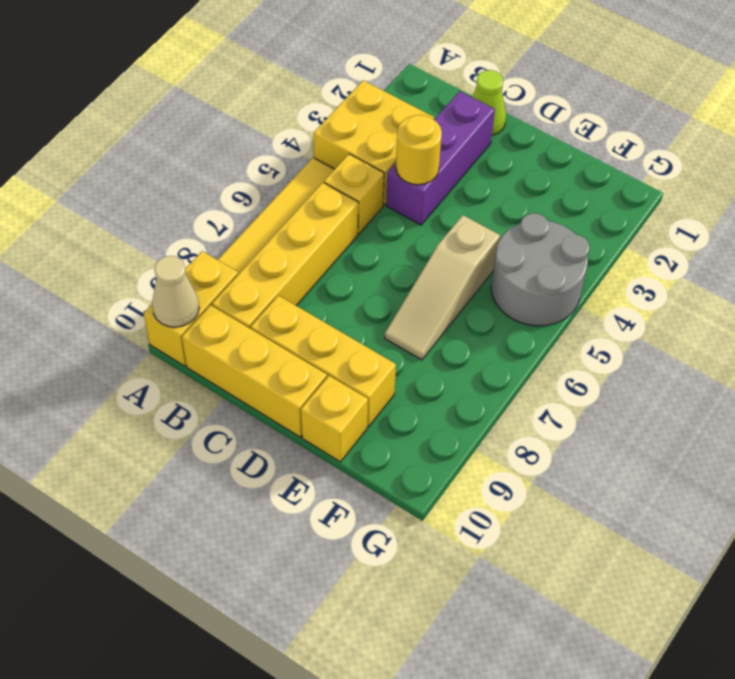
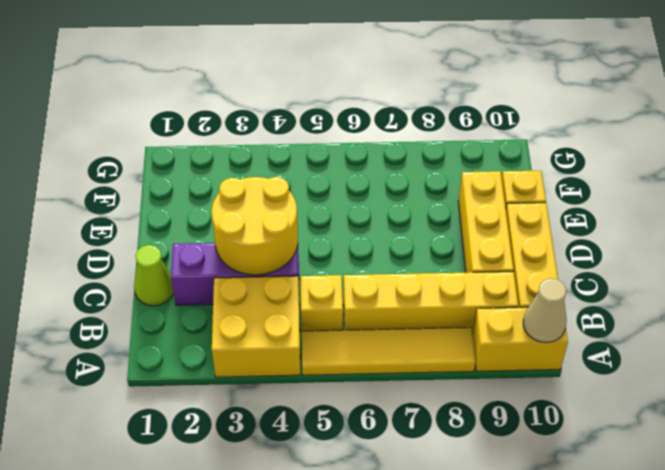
yellow 1x1 round brick [396,115,442,185] -> yellow 2x2 round brick [212,177,298,275]
tan 1x3 slope [385,215,500,360] -> none
grey 2x2 round brick [491,213,589,326] -> none

